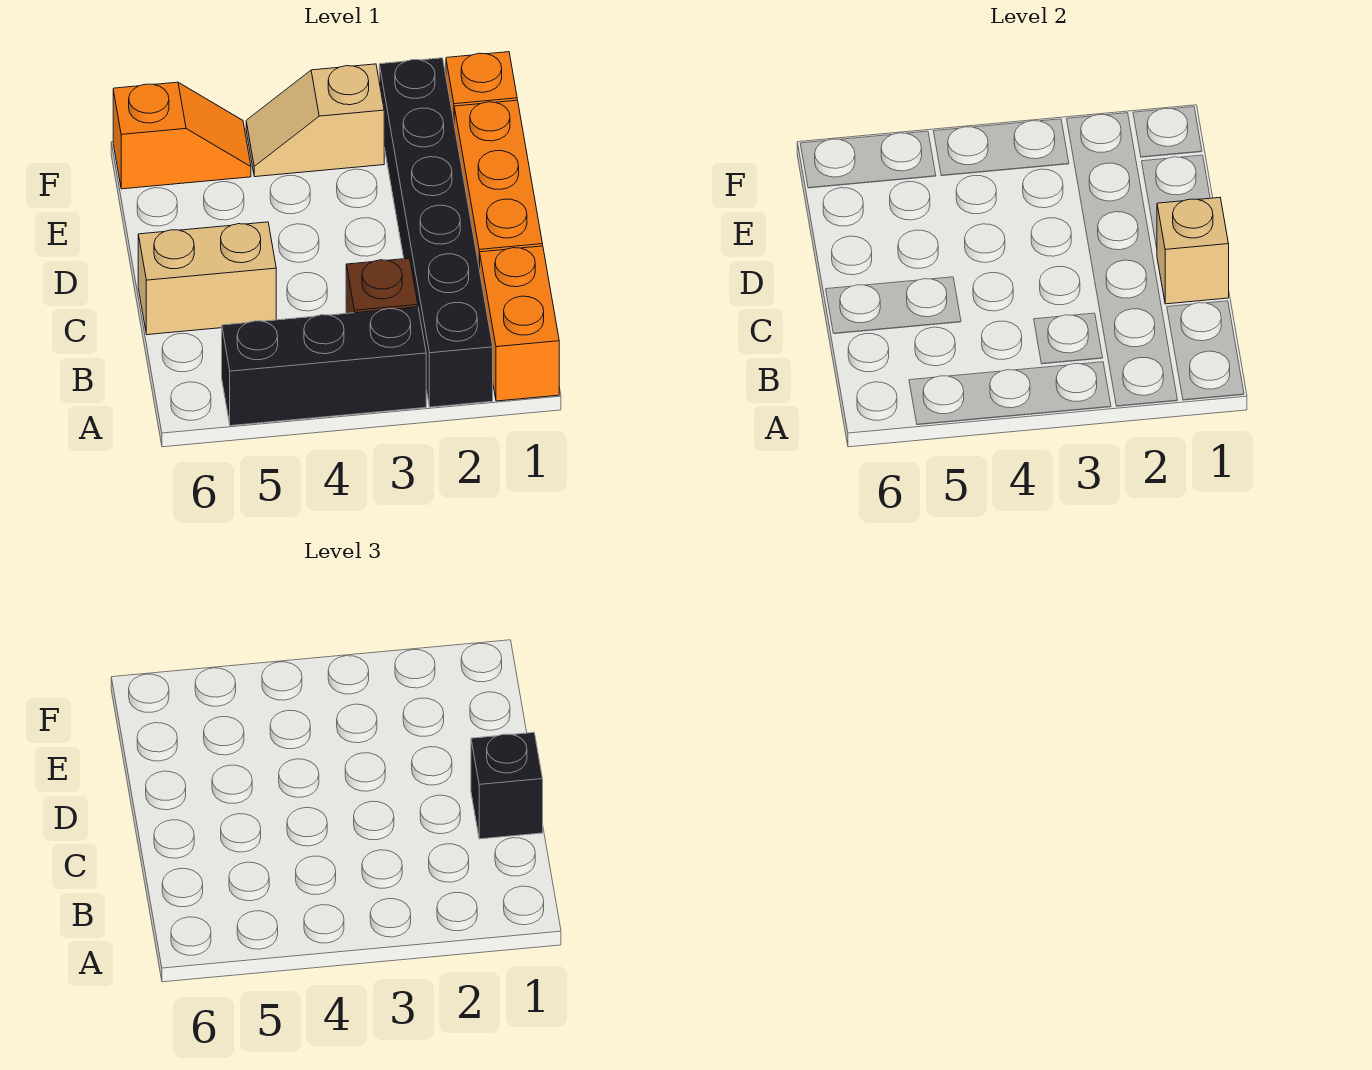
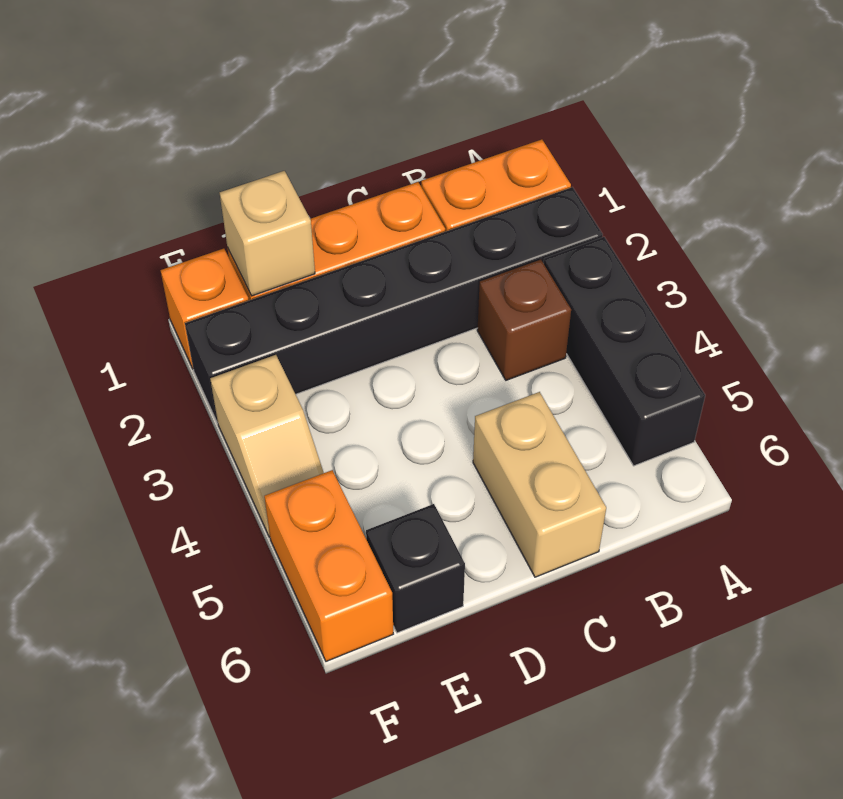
tan 1x1 brick [1157,198,1229,304] -> tan 1x1 brick moved to [220,171,315,296]
black 1x1 brick [471,733,543,839] -> black 1x1 brick moved to [366,504,465,633]
orange 1x2 slope [113,82,251,189] -> orange 1x2 brick [264,470,393,661]

